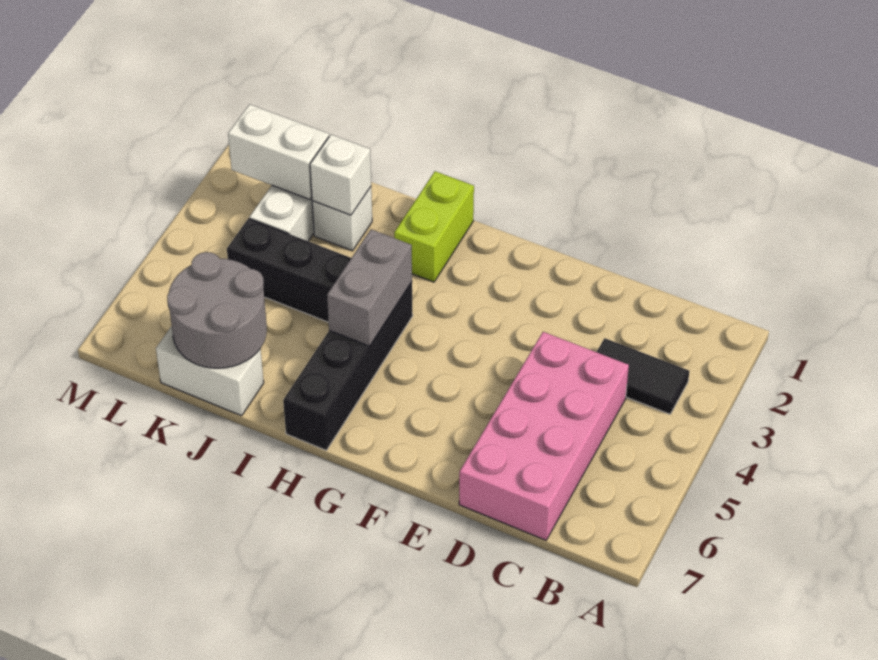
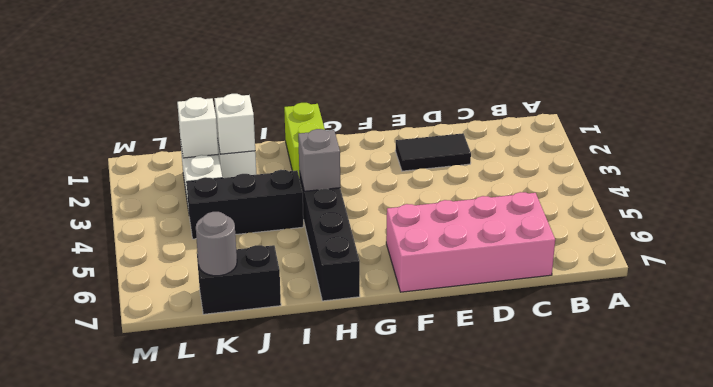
black 1x2 tile [597,338,689,414] -> black 1x2 tile moved to [395,133,471,171]
pink 2x4 brick [459,332,629,540] -> pink 2x4 brick turned to [386,192,555,292]
grey 1x2 brick [327,229,412,346] -> grey 1x1 brick [298,129,340,191]
grey 2x2 round brick [167,252,267,368] -> grey 1x1 round brick [196,212,237,276]
white 1x2 brick [156,326,264,416] -> black 1x2 brick [197,245,281,314]
white 1x2 brick [228,104,329,199] -> white 1x1 brick [177,97,218,158]

